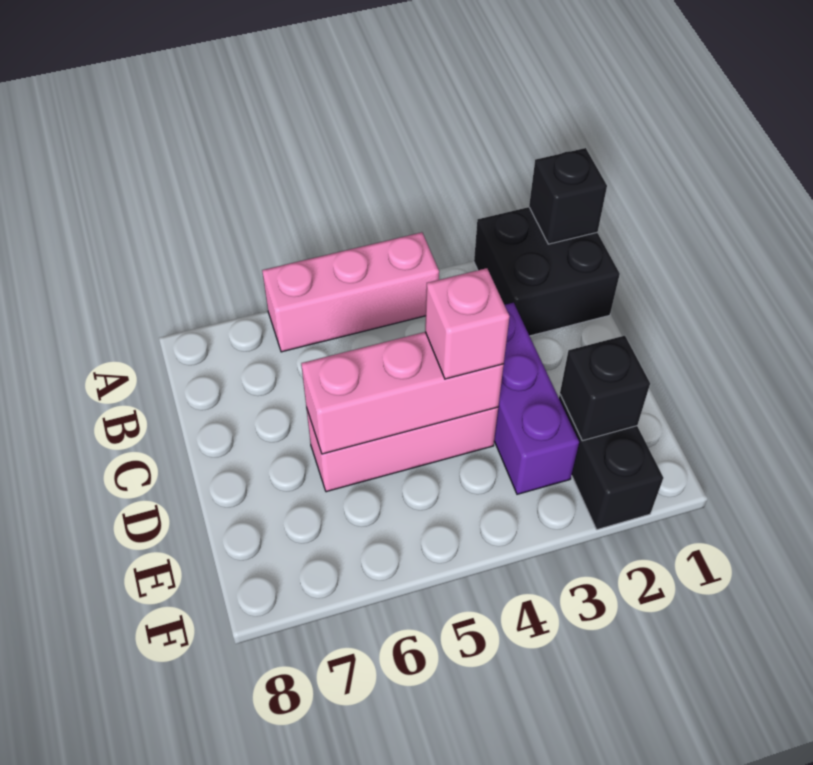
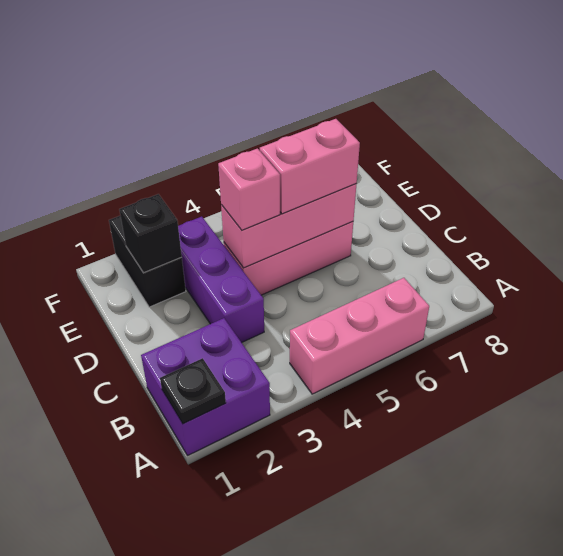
black 2x2 brick [474,207,620,336] -> purple 2x2 brick [141,318,270,456]
black 1x1 brick [529,148,607,244] -> black 1x1 plate [160,358,226,424]
none -> pink 1x2 brick [260,119,360,214]

